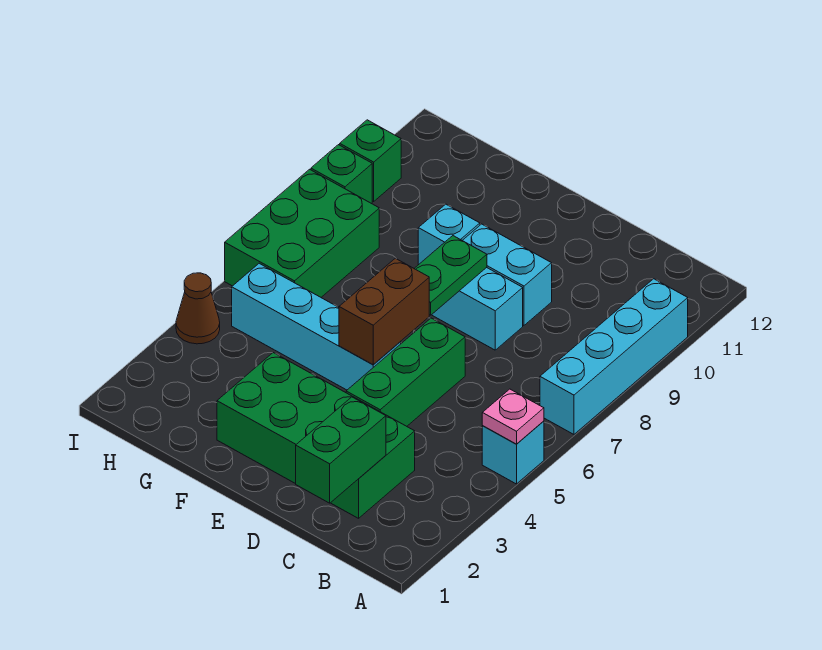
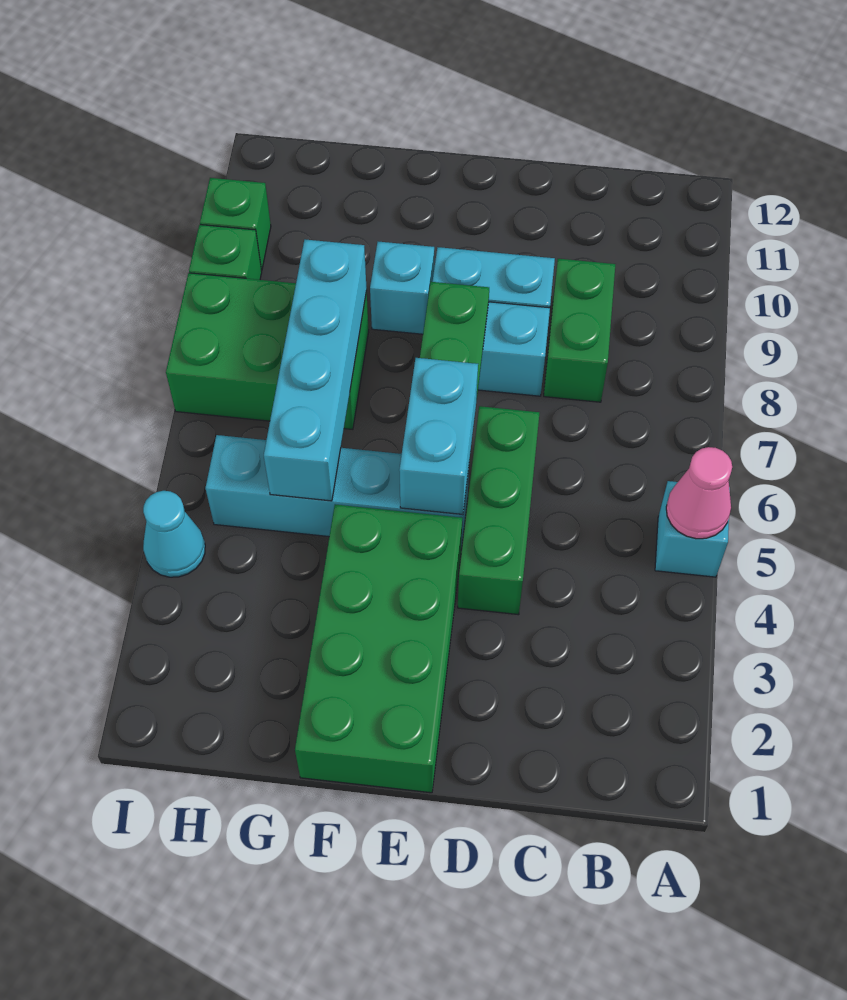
pink 1x1 plate [482,389,544,444] -> pink 1x1 cone [666,447,732,539]
cyan 1x4 brick [540,279,688,434] -> cyan 1x4 brick moved to [264,239,367,501]
green 1x2 brick [296,397,386,503] -> green 1x2 brick moved to [544,259,615,402]
green 2x4 brick [217,353,415,518] -> green 2x4 brick turned to [295,504,462,793]
brown 1x2 brick [339,258,429,365] -> cyan 1x2 brick [399,358,478,514]
green 2x3 brick [225,169,379,297] -> green 2x3 brick turned to [166,273,369,430]
brown 1x1 cone [176,273,220,344] -> cyan 1x1 cone [143,491,205,577]

